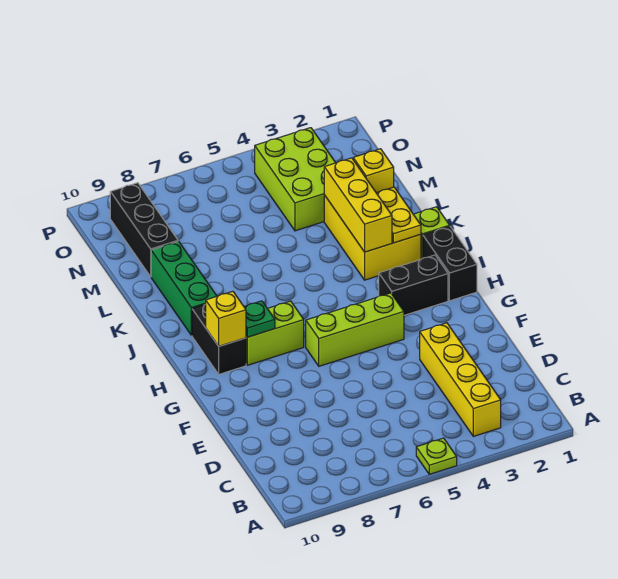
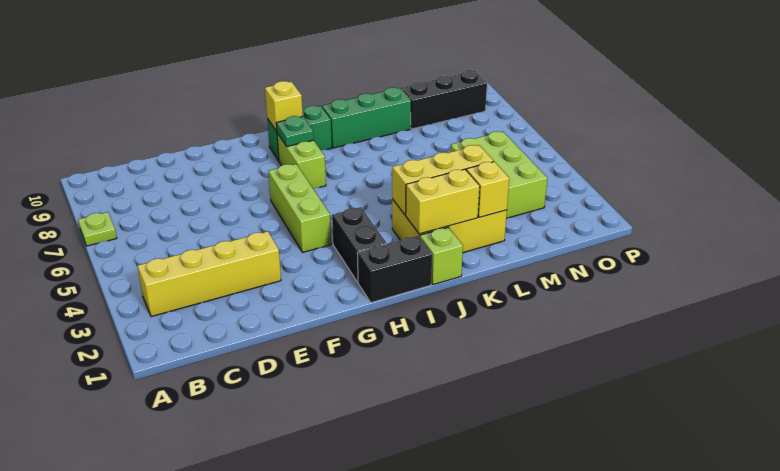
lime 1x1 plate [416,438,457,474] -> lime 1x1 plate moved to [78,212,117,246]
black 1x2 brick [192,304,246,374] -> green 1x2 brick [267,106,332,161]
yellow 1x2 plate [377,187,421,243] -> yellow 1x2 brick [406,169,480,234]
lime 2x3 brick [255,128,335,231] -> lime 2x3 brick turned to [451,131,547,218]

